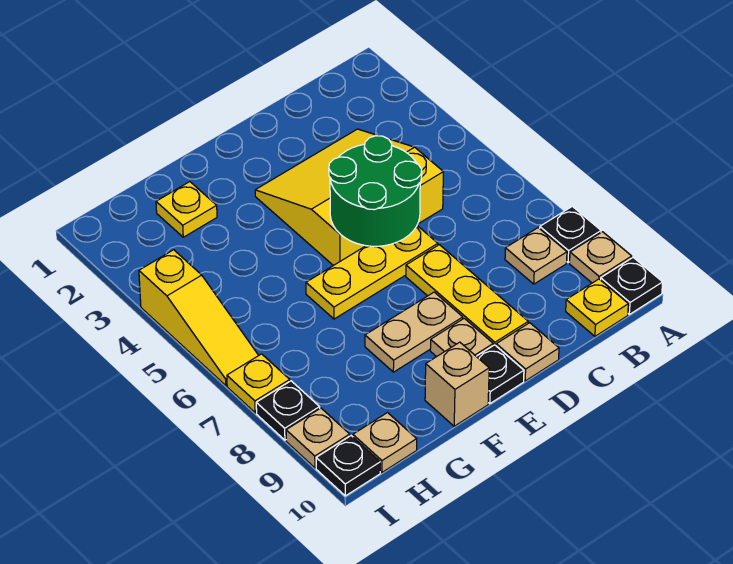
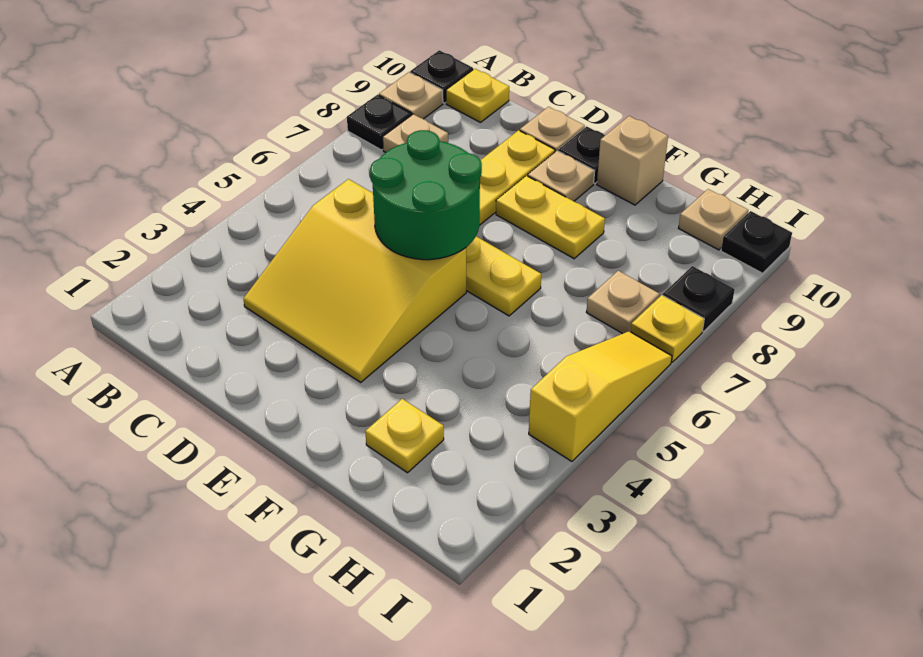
tan 1x2 plate [365,292,463,372] -> yellow 1x2 plate [496,176,605,259]
tan 1x1 plate [286,408,350,468] -> tan 1x1 plate moved to [586,271,659,334]

